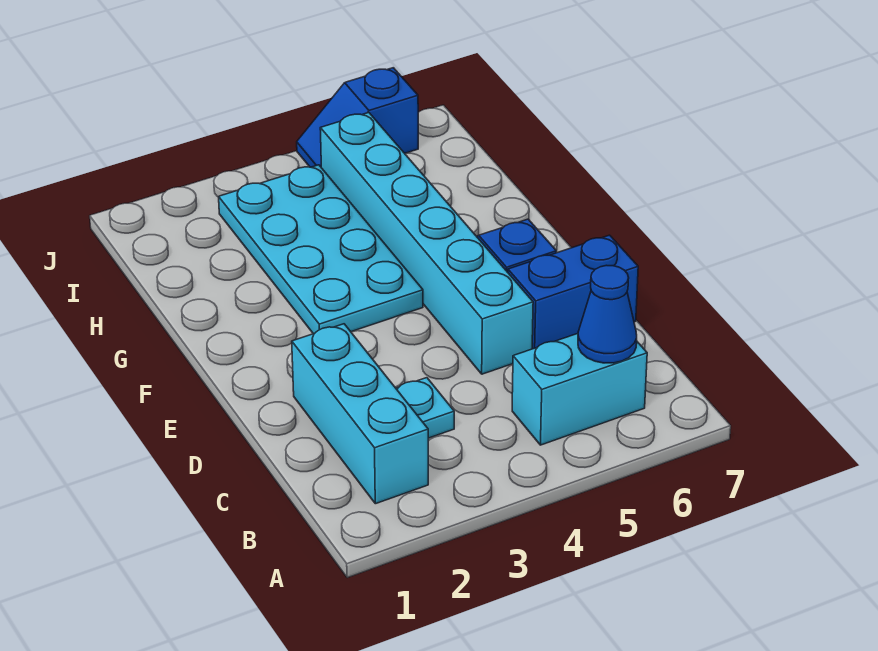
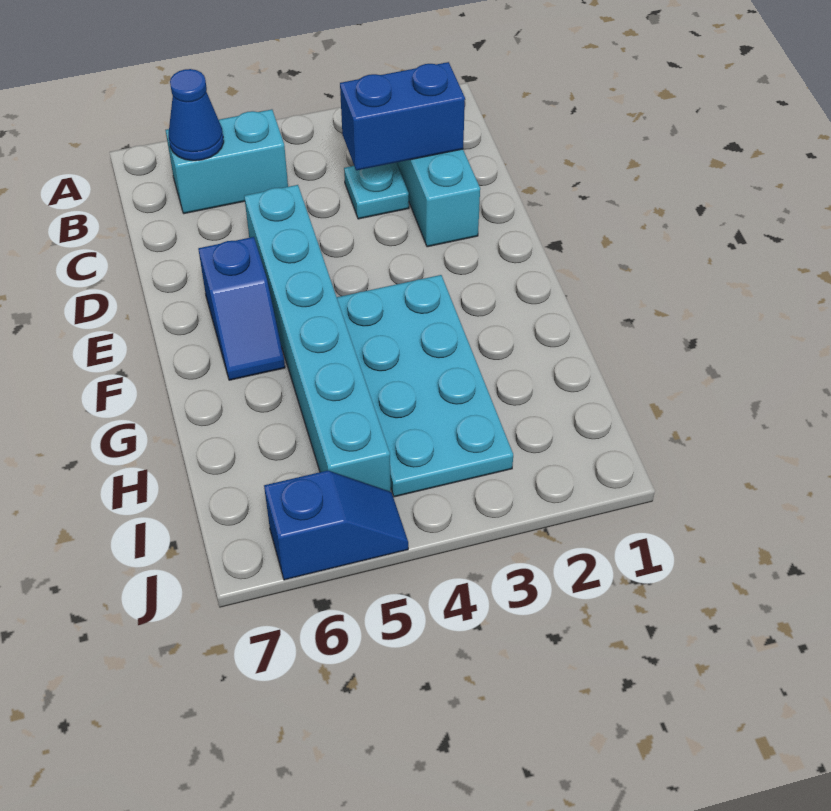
blue 1x2 brick [508,235,638,349] -> blue 1x2 brick moved to [340,62,465,170]

